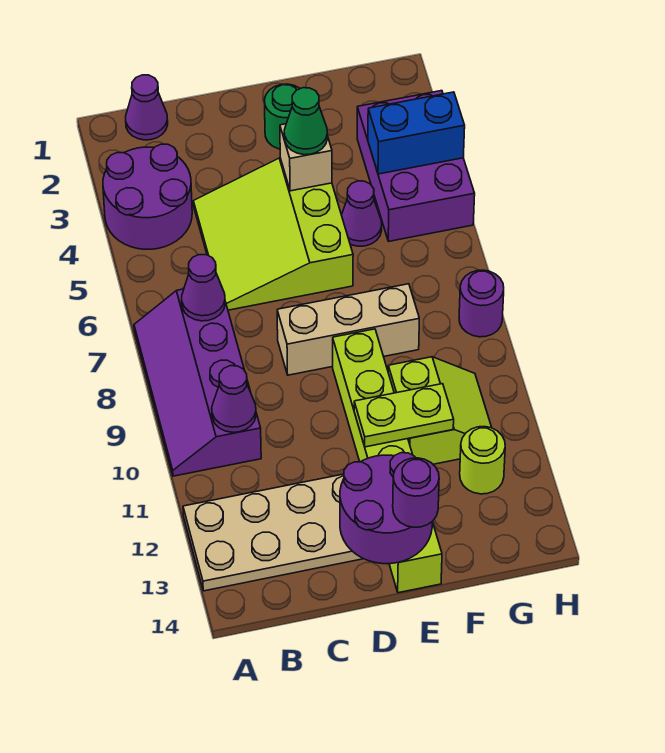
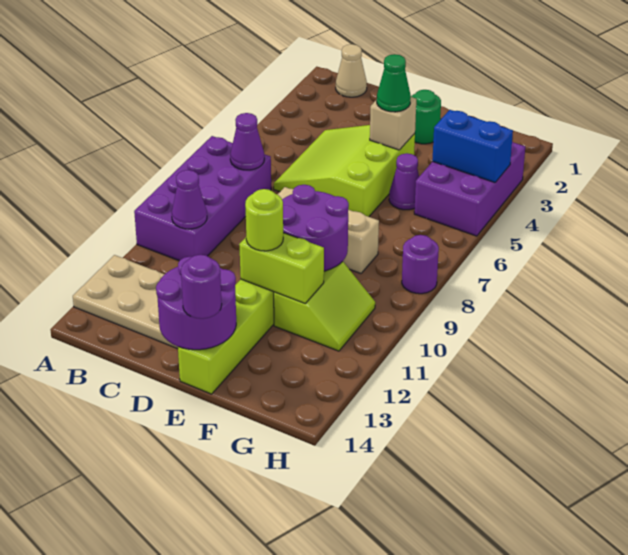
purple 2x2 round brick [103,144,192,249] -> purple 2x2 round brick moved to [282,185,349,271]
purple 2x4 slope [134,289,261,476] -> purple 2x4 brick [134,136,271,261]
purple 1x1 cone [126,75,168,140] -> tan 1x1 cone [336,44,367,97]
lime 1x2 plate [354,384,454,447] -> lime 1x2 brick [239,233,324,303]
lime 1x1 round brick [460,427,505,494] -> lime 1x1 round brick moved to [245,189,283,251]

